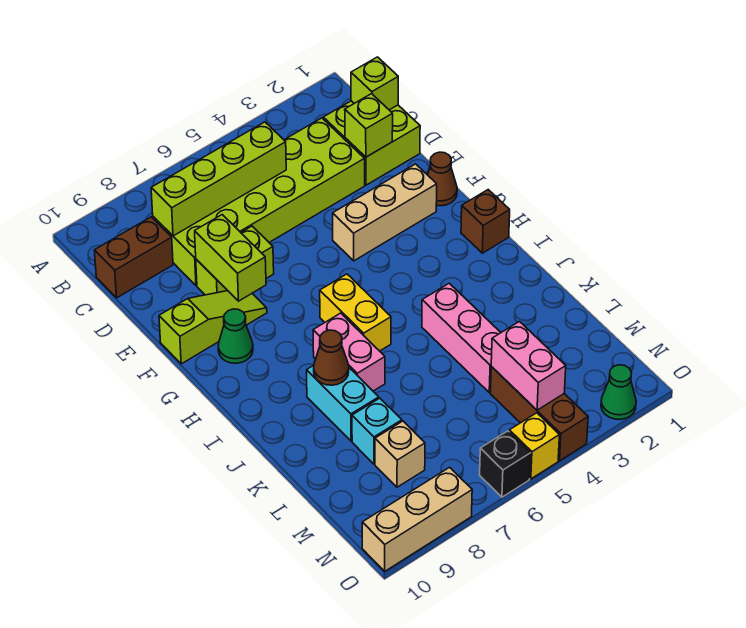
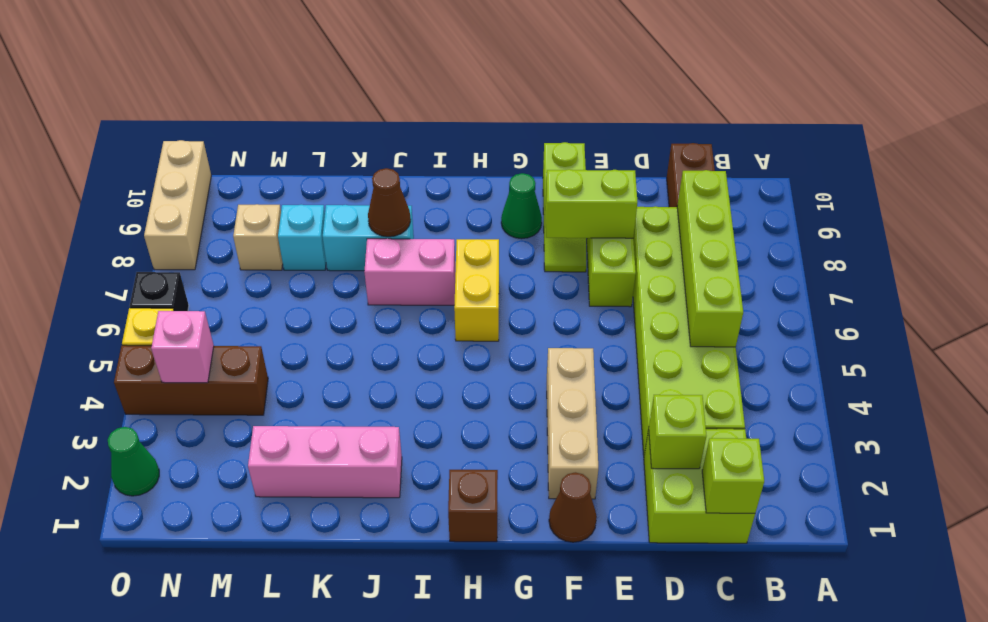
yellow 1x2 brick [320,274,391,351] -> yellow 1x2 brick turned to [454,239,499,341]
pink 1x3 brick [422,283,501,392] -> pink 1x3 brick moved to [248,426,402,498]
pink 1x2 brick [491,322,566,410] -> pink 1x1 brick [151,311,214,383]

